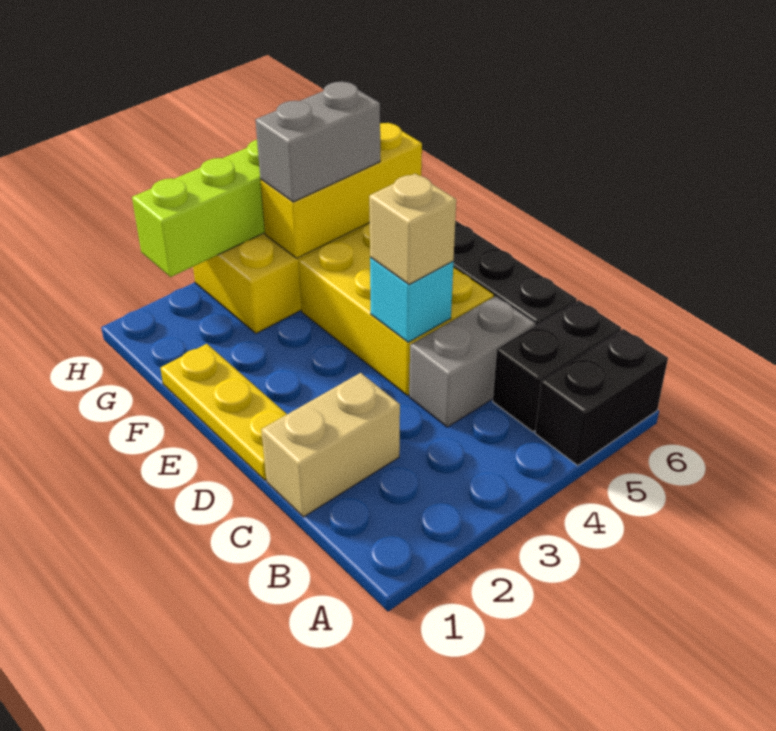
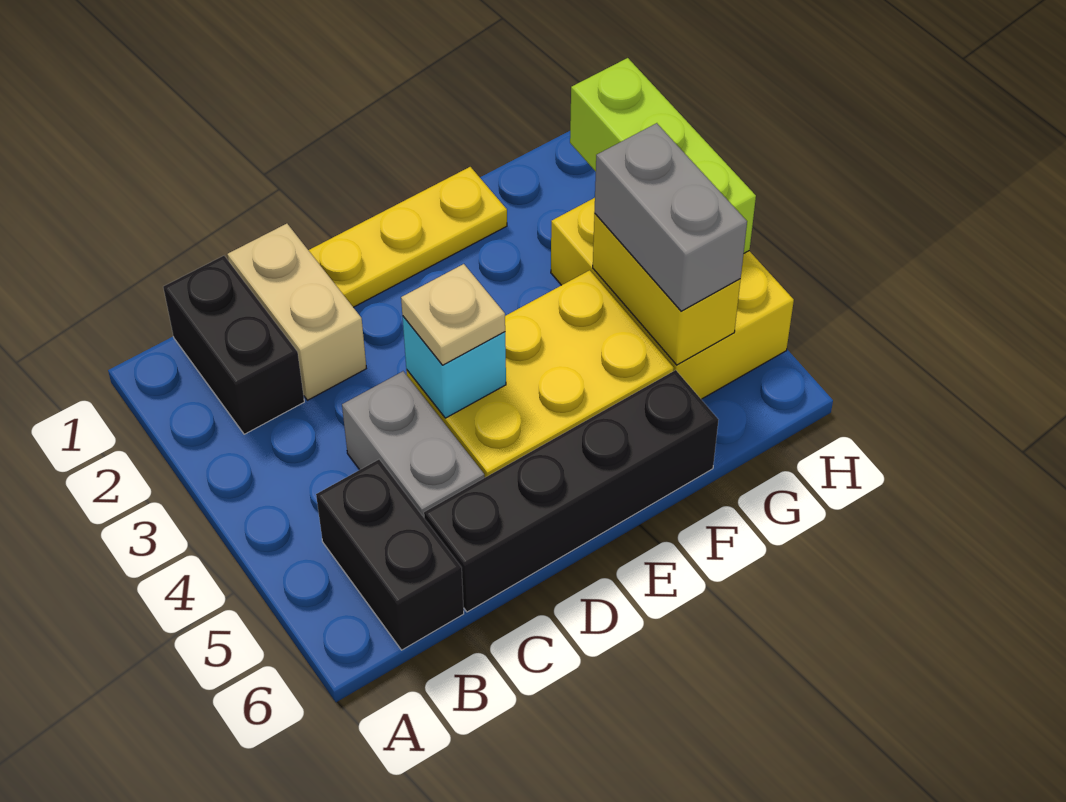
black 1x2 brick [535,329,668,466] -> black 1x2 brick moved to [163,256,304,434]
tan 1x1 brick [369,173,456,285] -> tan 1x1 plate [401,264,505,365]
yellow 1x3 brick [260,123,422,258] -> yellow 1x2 brick [593,214,741,365]

